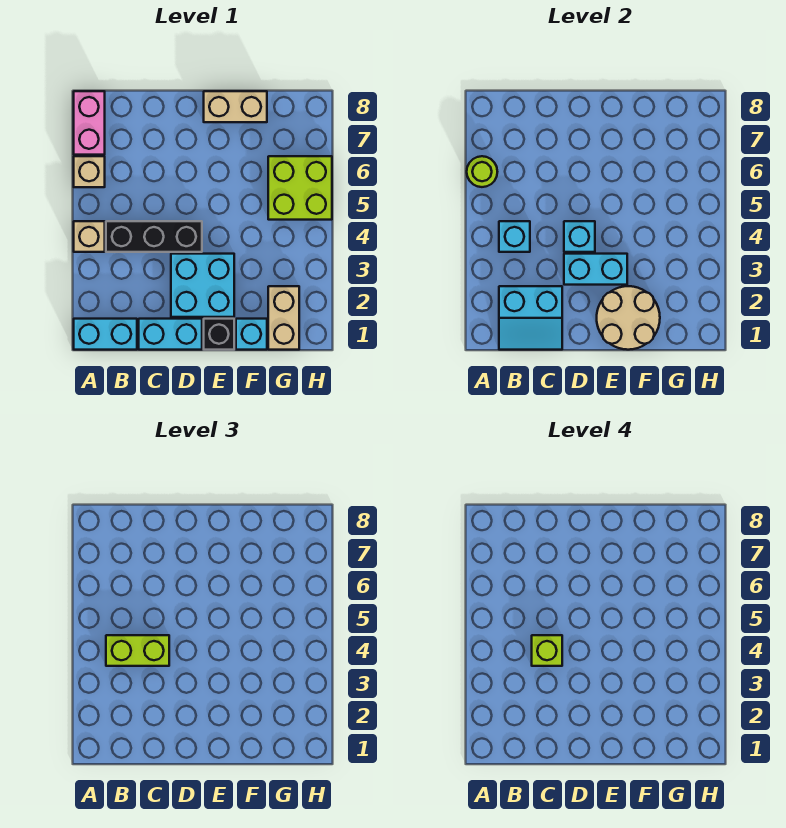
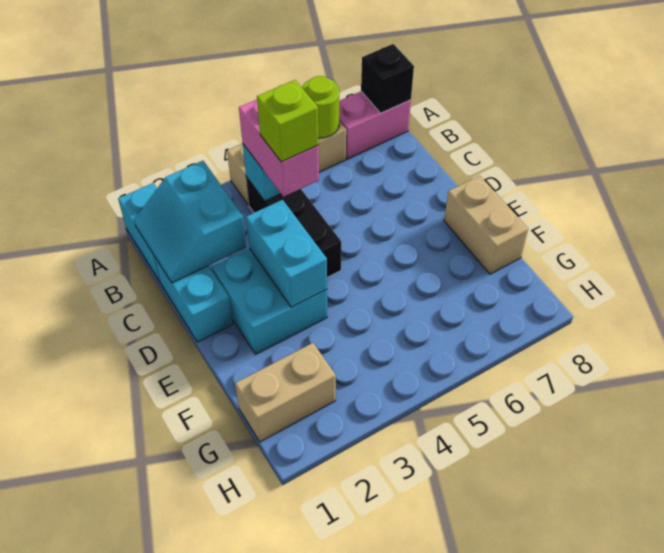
lime 1x2 brick [106,635,169,666] -> pink 1x2 brick [239,100,319,197]
cyan 1x1 brick [564,221,595,252] -> none
black 1x1 brick [204,319,234,350] -> black 1x1 brick moved to [361,44,414,113]
tan 2x2 round brick [597,286,660,350] -> none
cyan 1x1 brick [236,319,267,350] -> none
lime 2x2 brick [268,156,332,220] -> none

